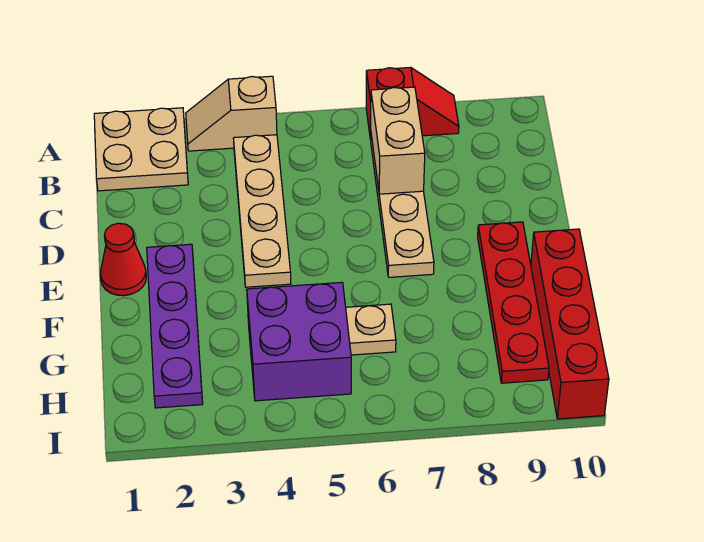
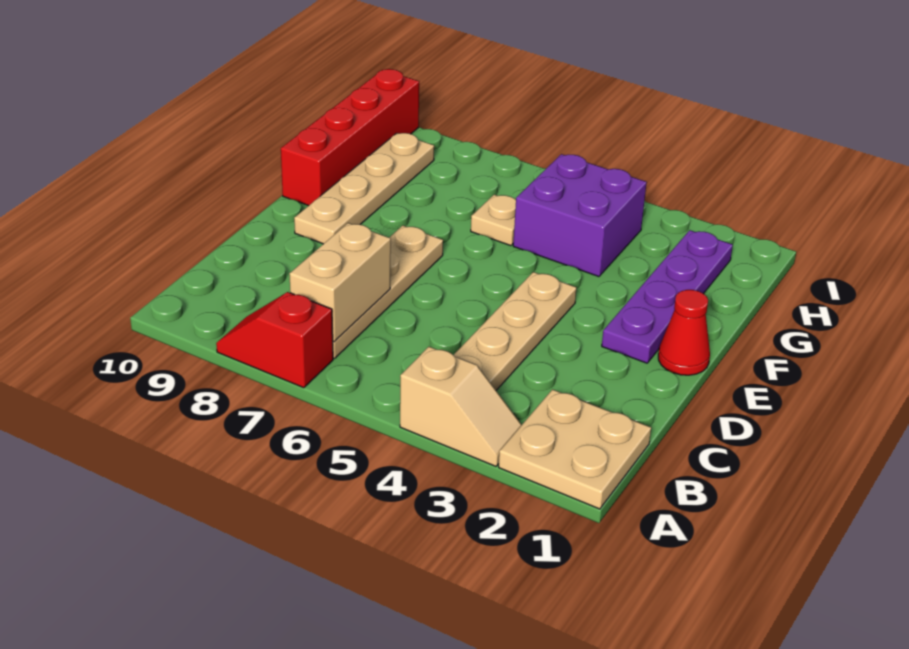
red 1x4 plate [478,222,549,383] -> tan 1x4 plate [294,133,434,244]

